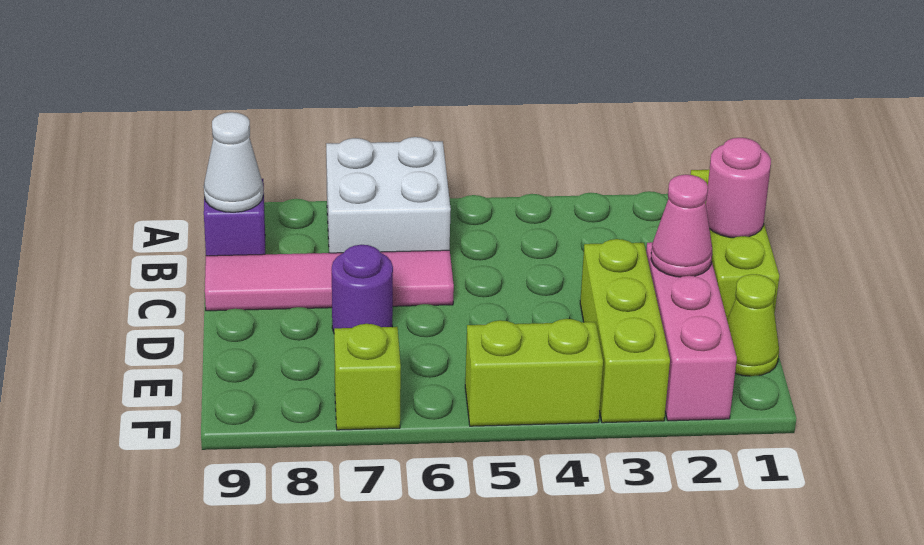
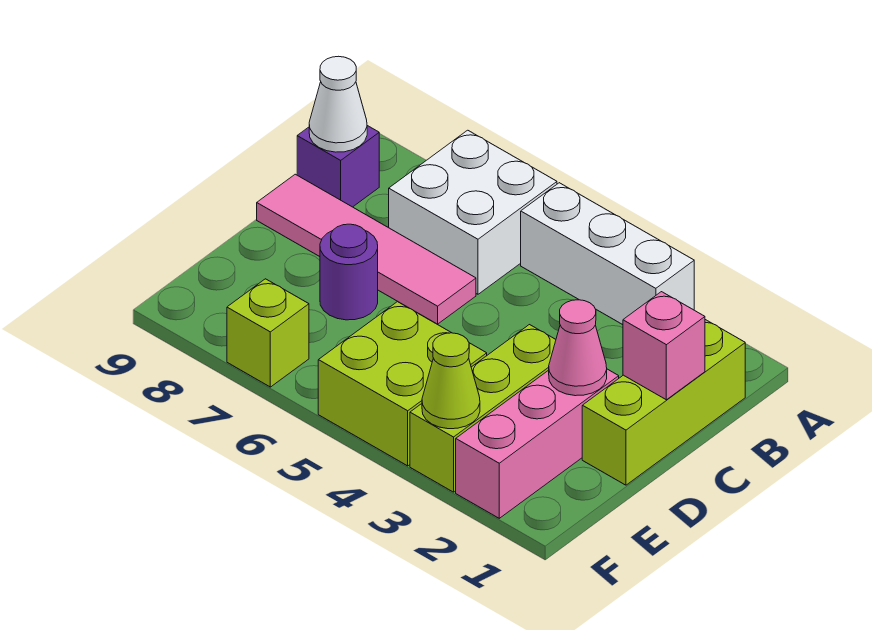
none -> white 1x3 brick [521,183,694,325]
pink 1x1 round brick [706,138,771,238] -> pink 1x1 brick [623,292,705,400]
lime 1x1 cone [727,274,779,376] -> lime 1x1 cone moved to [422,333,480,429]
lime 1x2 brick [465,319,603,426] -> lime 2x2 brick [318,302,487,466]

